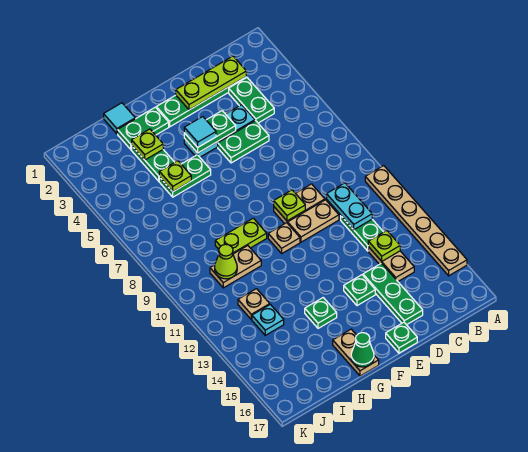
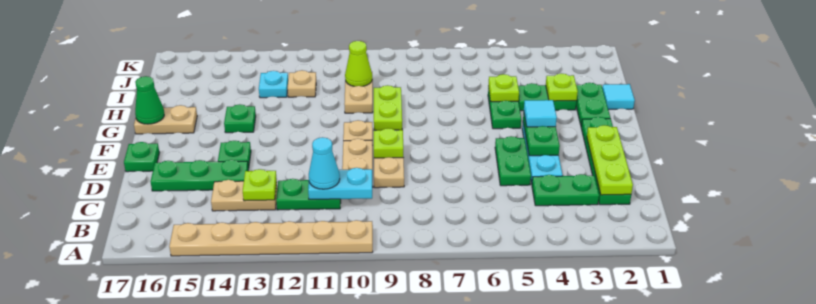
none -> cyan 1x1 cone [309,137,340,189]

